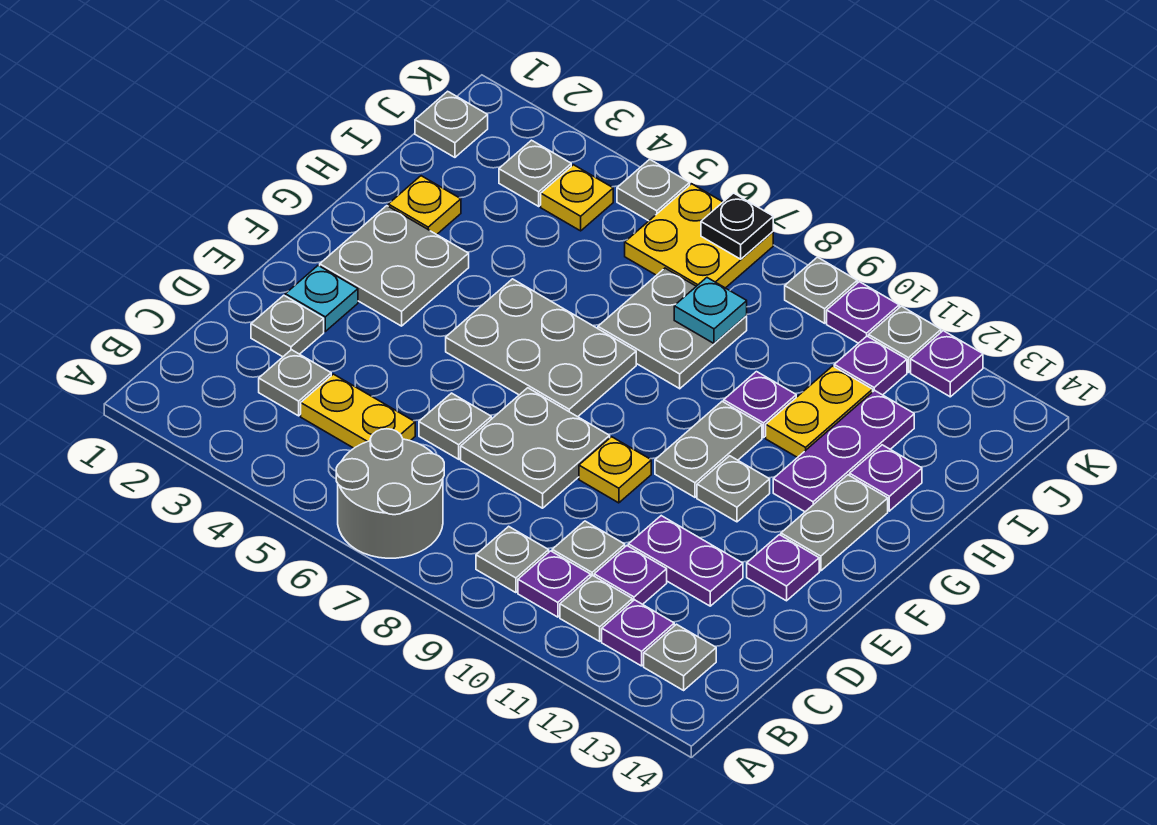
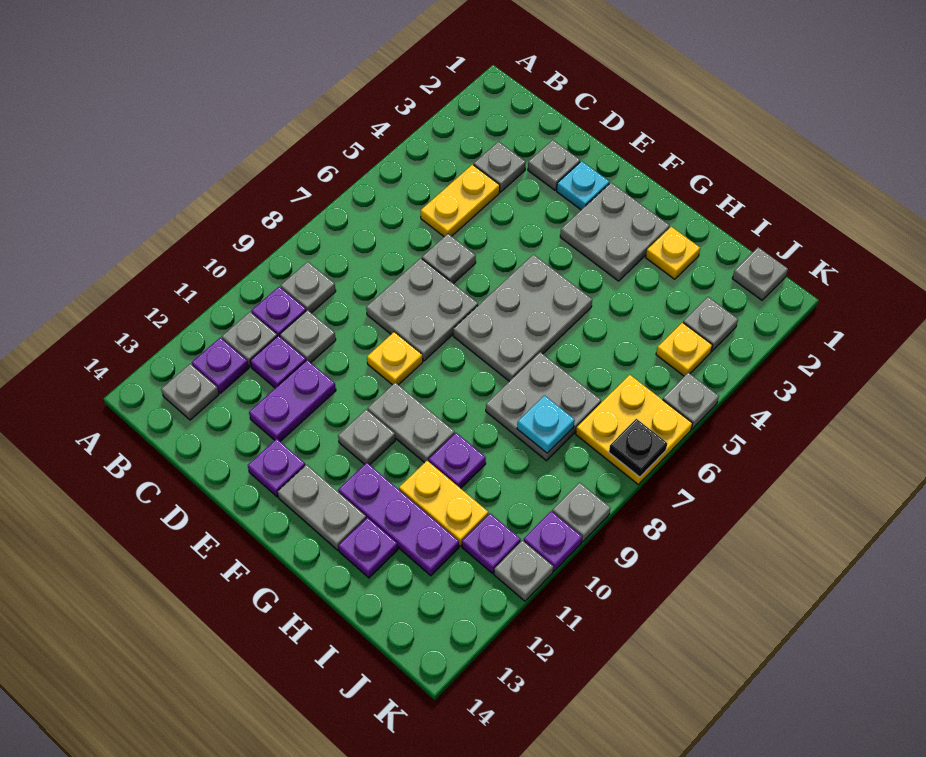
grey 2x2 round brick [336,429,444,558] -> none
purple 1x1 plate [911,331,983,397] -> none

